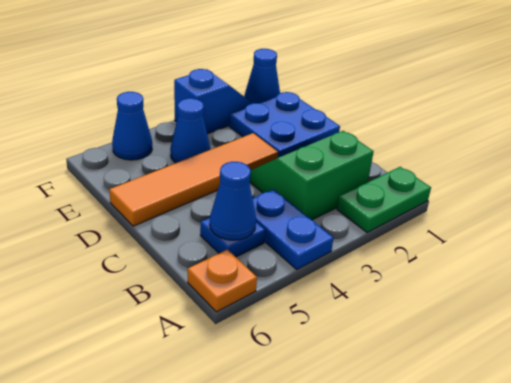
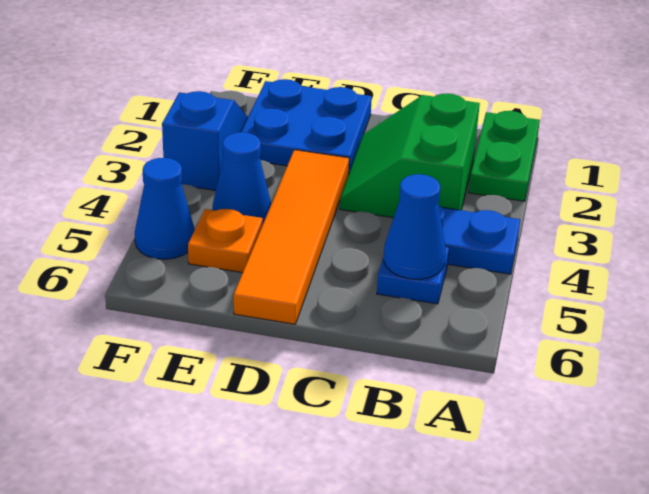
orange 1x1 plate [188,249,257,312] -> orange 1x1 plate moved to [188,209,263,273]
blue 1x1 cone [245,49,280,103] -> none

